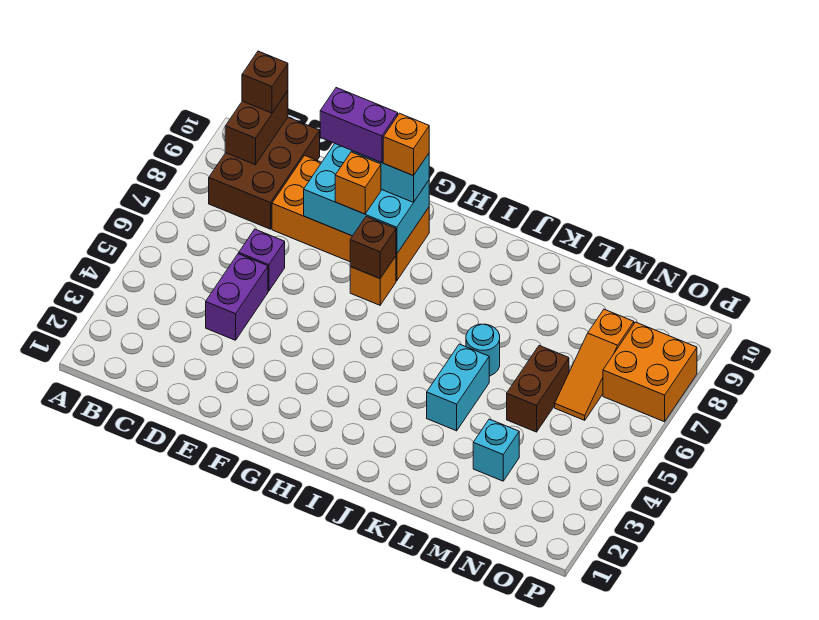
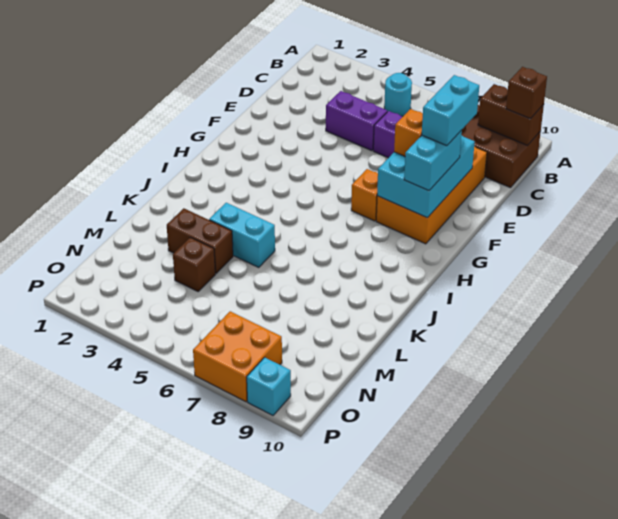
purple 1x2 brick [320,88,398,163] -> cyan 1x2 brick [422,75,479,146]
brown 1x1 brick [350,216,396,278] -> brown 1x1 brick moved to [173,237,215,291]
orange 1x1 brick [383,113,429,176] -> none
cyan 1x1 round brick [466,324,500,376] -> cyan 1x1 round brick moved to [384,73,412,116]
cyan 1x1 brick [473,419,519,481] -> cyan 1x1 brick moved to [247,357,291,415]
brown 1x2 brick [507,346,569,432] -> brown 1x2 brick moved to [167,208,233,273]
orange 1x3 slope [555,309,634,420] -> none

